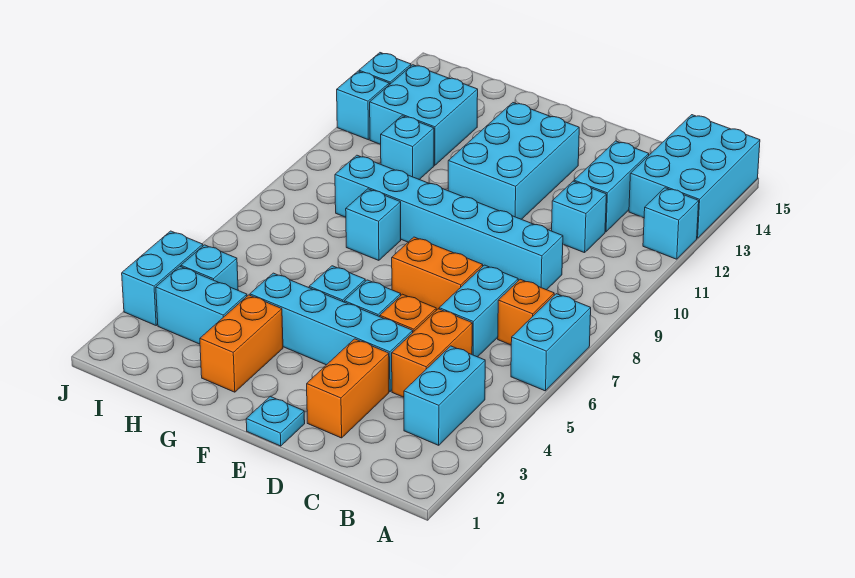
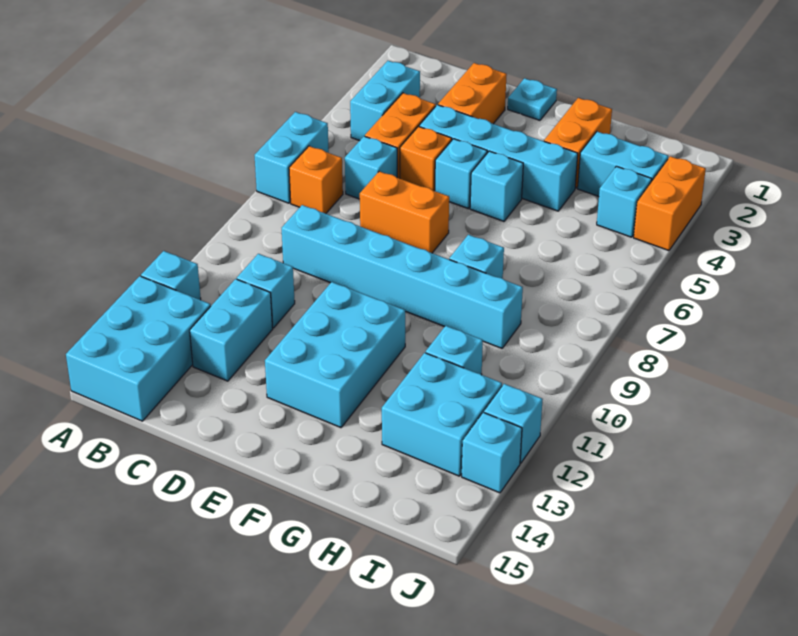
cyan 1x2 brick [439,265,518,357] -> cyan 1x1 brick [345,136,397,199]
cyan 1x2 brick [122,231,203,325] -> orange 1x2 brick [634,156,706,251]

